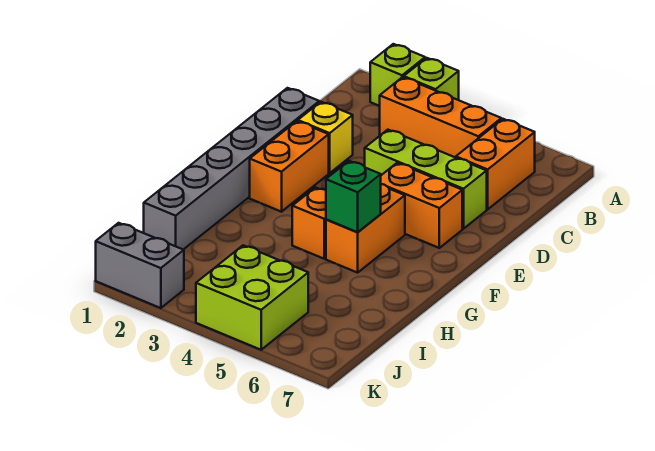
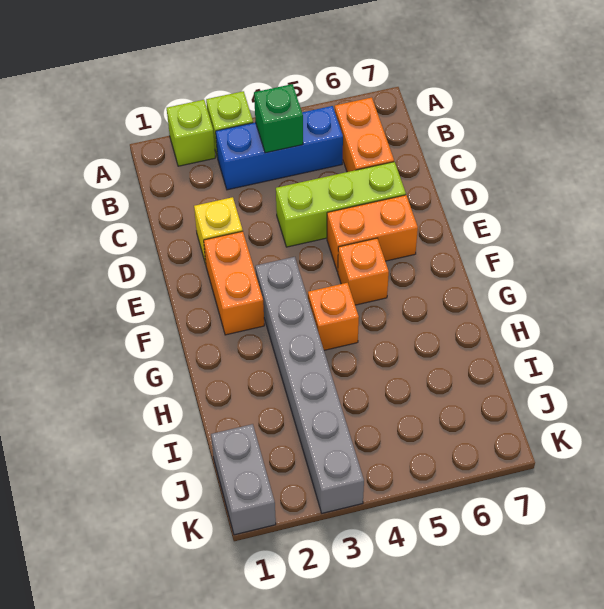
orange 1x3 brick [380,77,501,158] -> blue 1x3 brick [216,106,343,190]
grey 1x6 brick [144,88,319,250] -> grey 1x6 brick moved to [255,257,364,513]
orange 1x2 brick [326,184,405,273] -> orange 1x1 brick [338,238,389,305]
green 1x1 brick [326,161,381,232] -> green 1x1 brick moved to [254,84,303,153]
lime 2x2 brick [196,245,308,350] -> none
grey 1x2 brick [96,223,184,308] -> grey 1x2 brick turned to [211,424,276,535]

